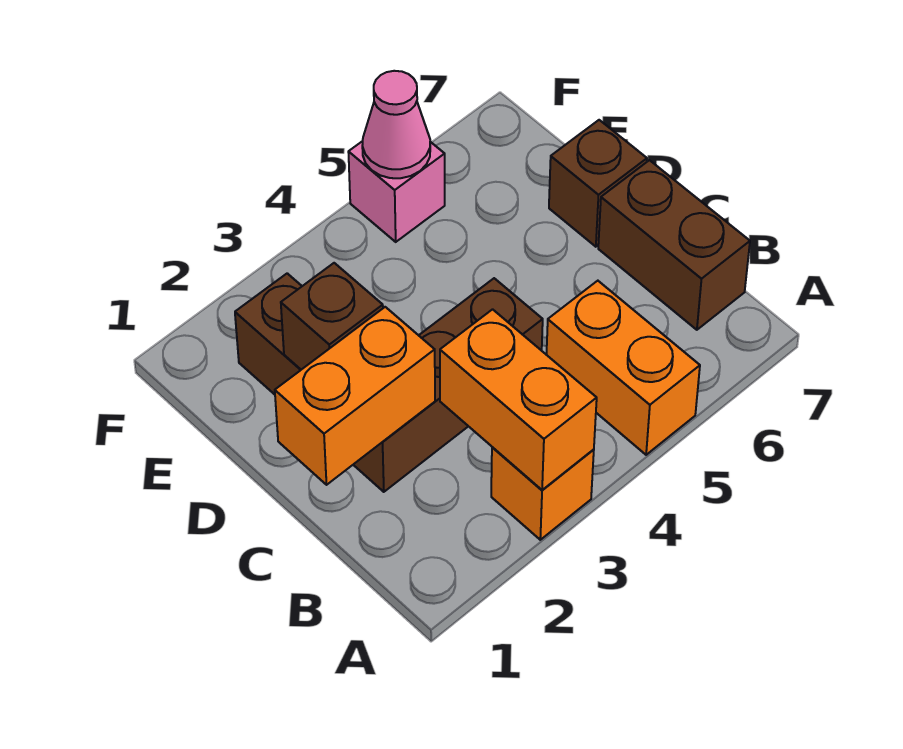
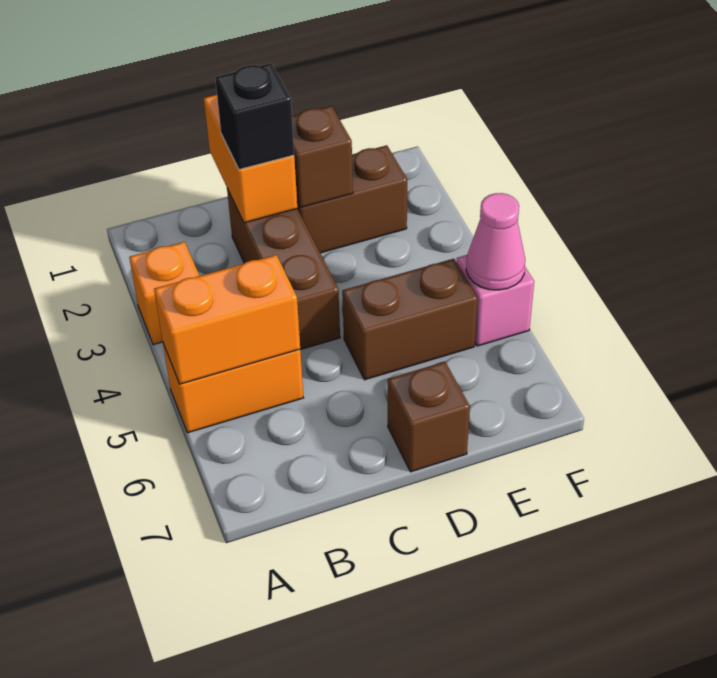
orange 1x2 brick [440,309,597,490] -> orange 1x2 brick moved to [154,255,300,384]
brown 1x2 brick [598,160,750,330] -> brown 1x2 brick moved to [342,259,477,380]
none -> black 1x1 brick [215,63,294,169]

